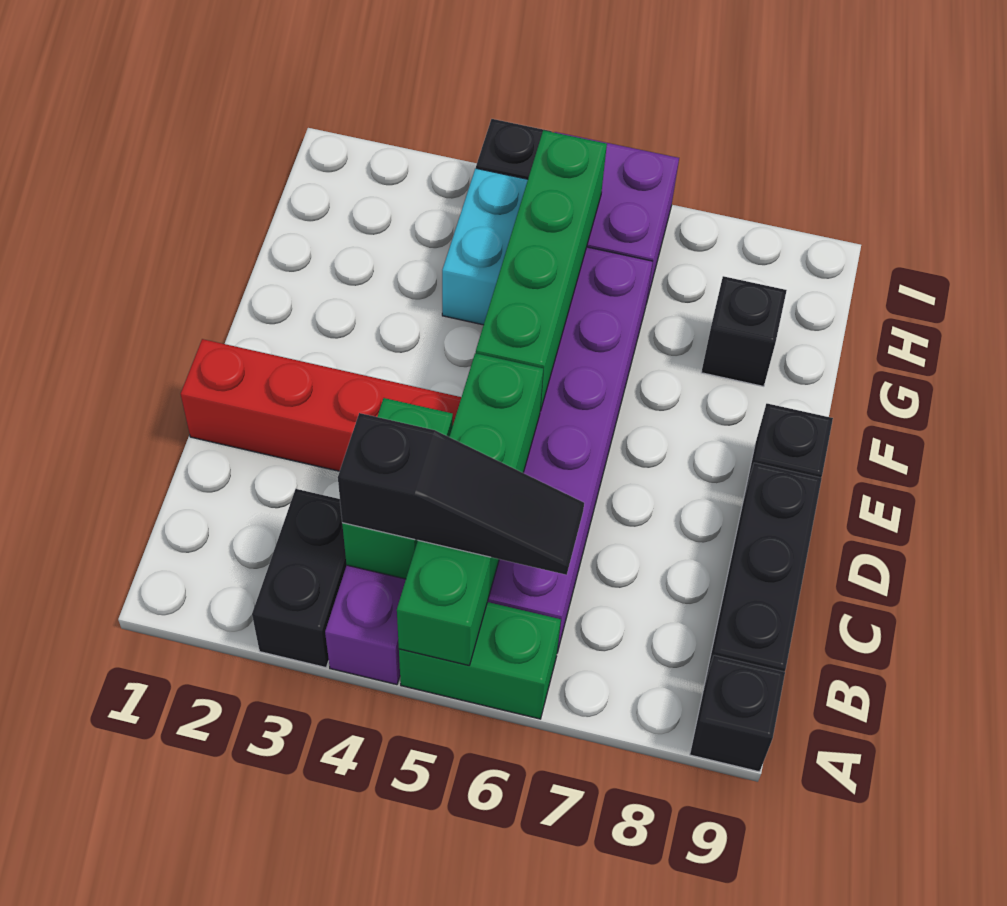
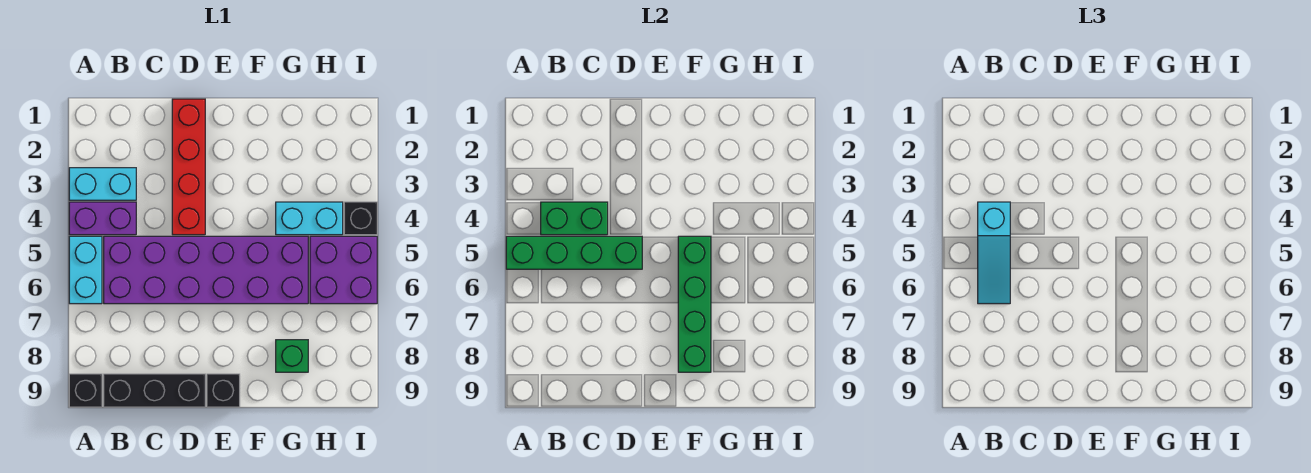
black 1x2 brick [252,489,347,667] -> cyan 1x2 brick [69,168,136,200]
green 1x2 brick [399,602,561,719] -> cyan 1x2 brick [69,236,102,304]
black 1x3 slope [338,413,584,575] -> cyan 1x3 slope [978,202,1010,304]
green 1x4 brick [476,130,607,411] -> green 1x4 brick turned to [678,236,711,372]
black 1x1 brick [701,276,787,386] -> green 1x1 brick [276,340,308,372]

